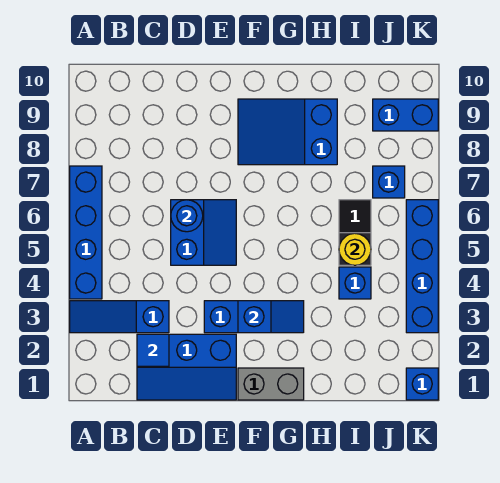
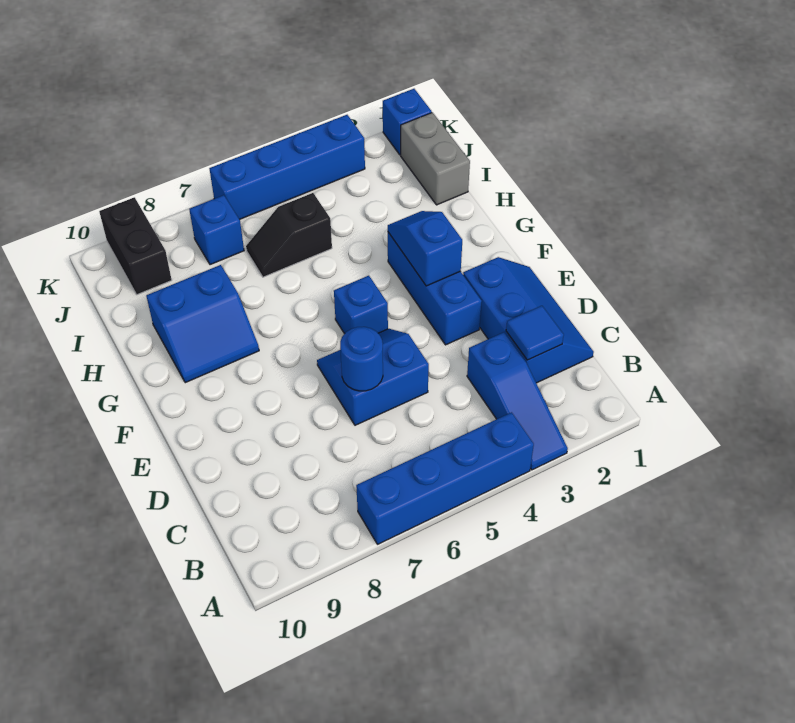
grey 1x2 brick [238,368,304,400] -> grey 1x2 brick moved to [401,113,470,205]
blue 2x3 slope [238,99,337,165] -> blue 2x2 slope [146,265,259,383]
blue 1x1 brick [339,267,371,299] -> blue 1x1 brick moved to [334,276,388,334]
yellow 1x1 round brick [339,233,371,265] -> none
blue 1x2 brick [373,99,438,131] -> black 1x2 brick [99,197,172,295]

